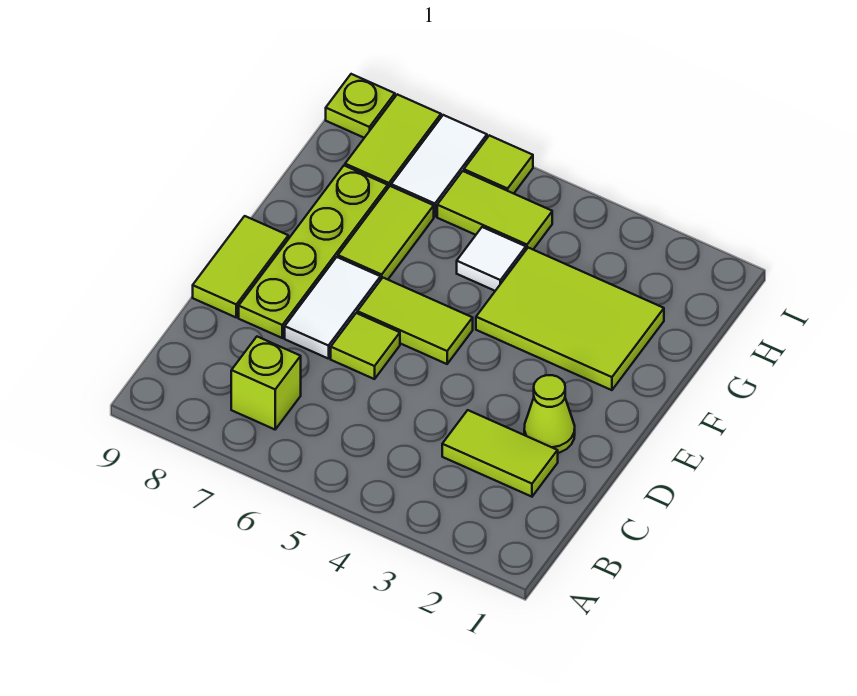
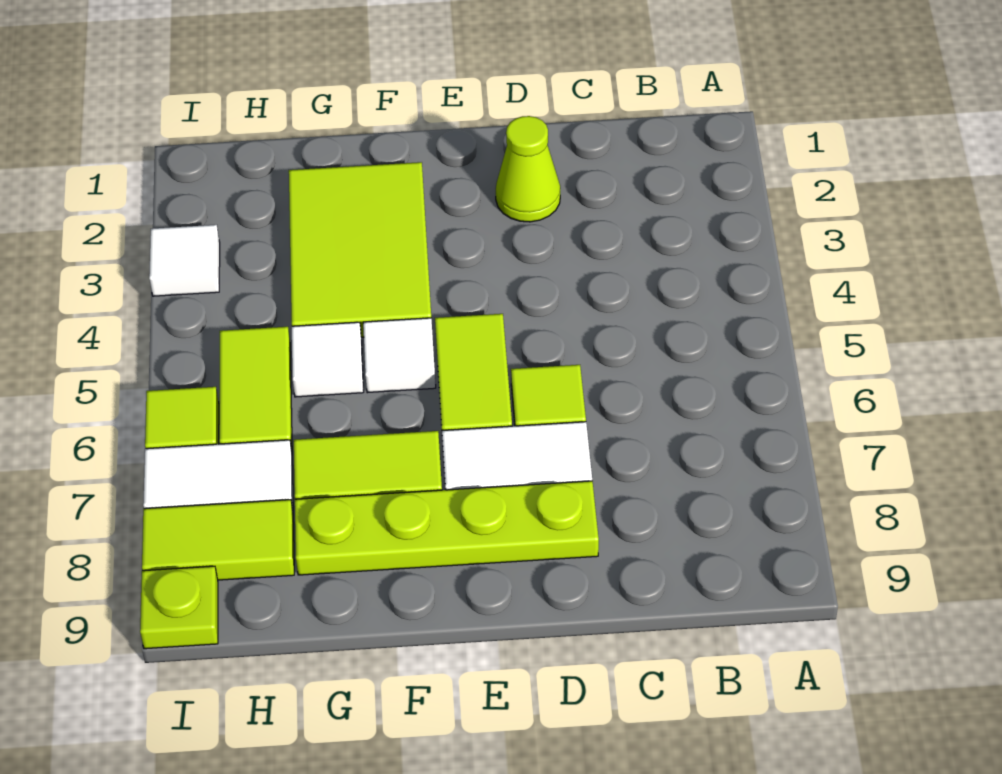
lime 1x1 brick [231,337,301,429] -> none
lime 1x2 tile [442,410,558,497] -> none
lime 1x2 tile [193,216,288,317] -> none
none -> white 1x1 tile [363,318,436,393]
none -> white 1x1 tile [149,225,220,296]

